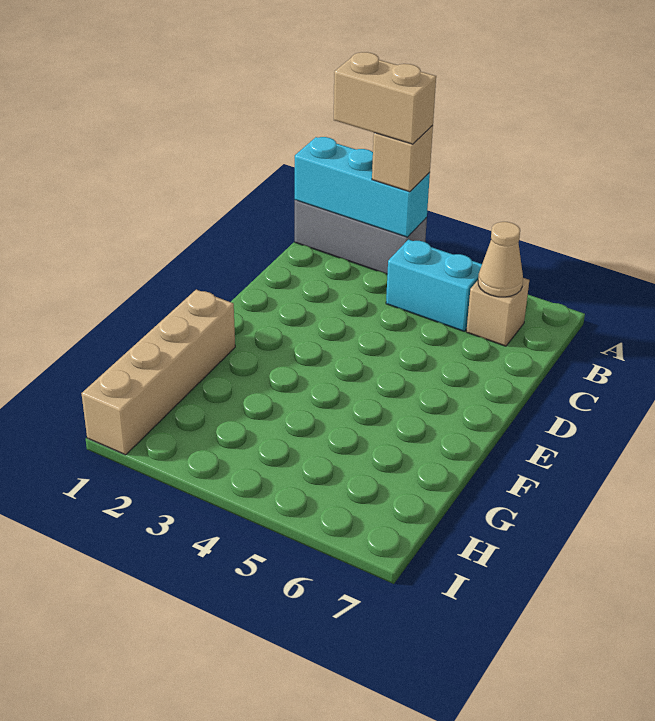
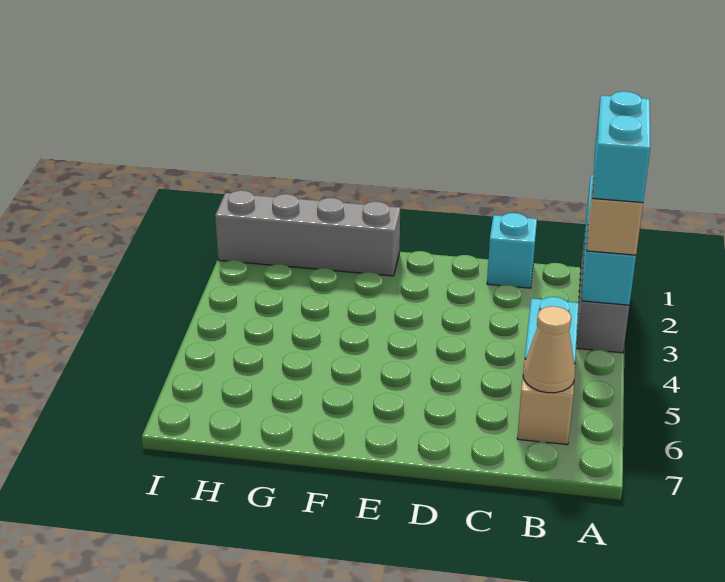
tan 1x2 brick [334,52,436,144] -> cyan 1x2 brick [593,91,650,203]
none -> cyan 1x1 brick [487,213,537,288]
tan 1x4 brick [82,290,235,455] -> grey 1x4 brick [215,190,400,276]

